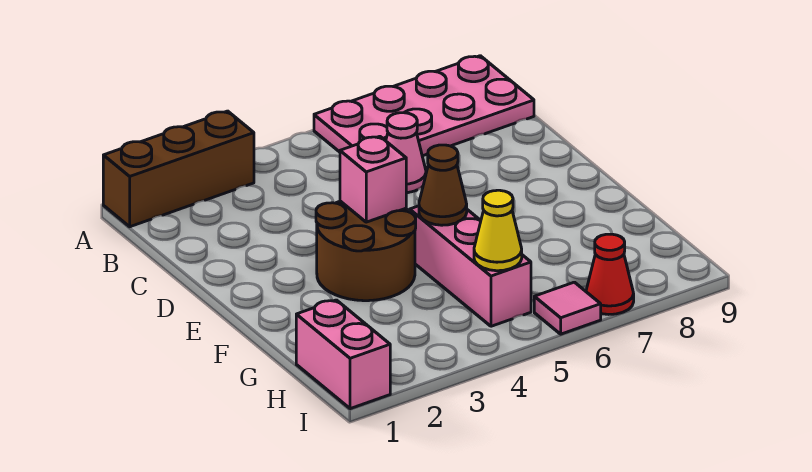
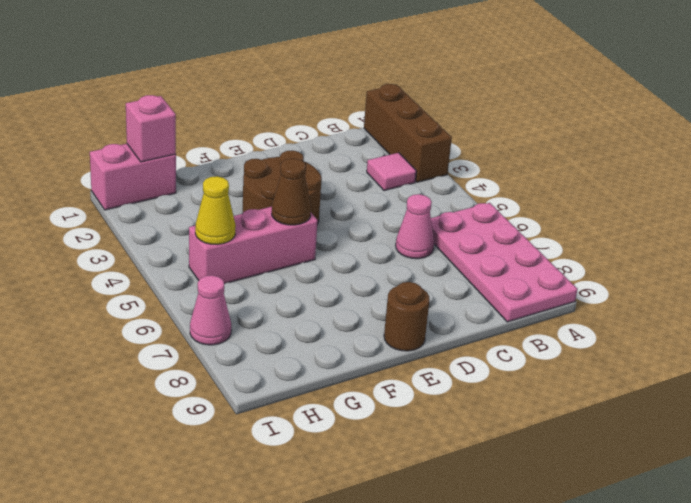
pink 1x1 brick [340,136,406,222] -> pink 1x1 brick moved to [126,95,176,162]
none -> brown 1x1 round brick [384,282,430,351]
pink 1x1 tile [534,282,601,334] -> pink 1x1 tile moved to [367,153,416,191]
red 1x1 cone [586,234,634,314] -> pink 1x1 cone [190,275,231,345]

